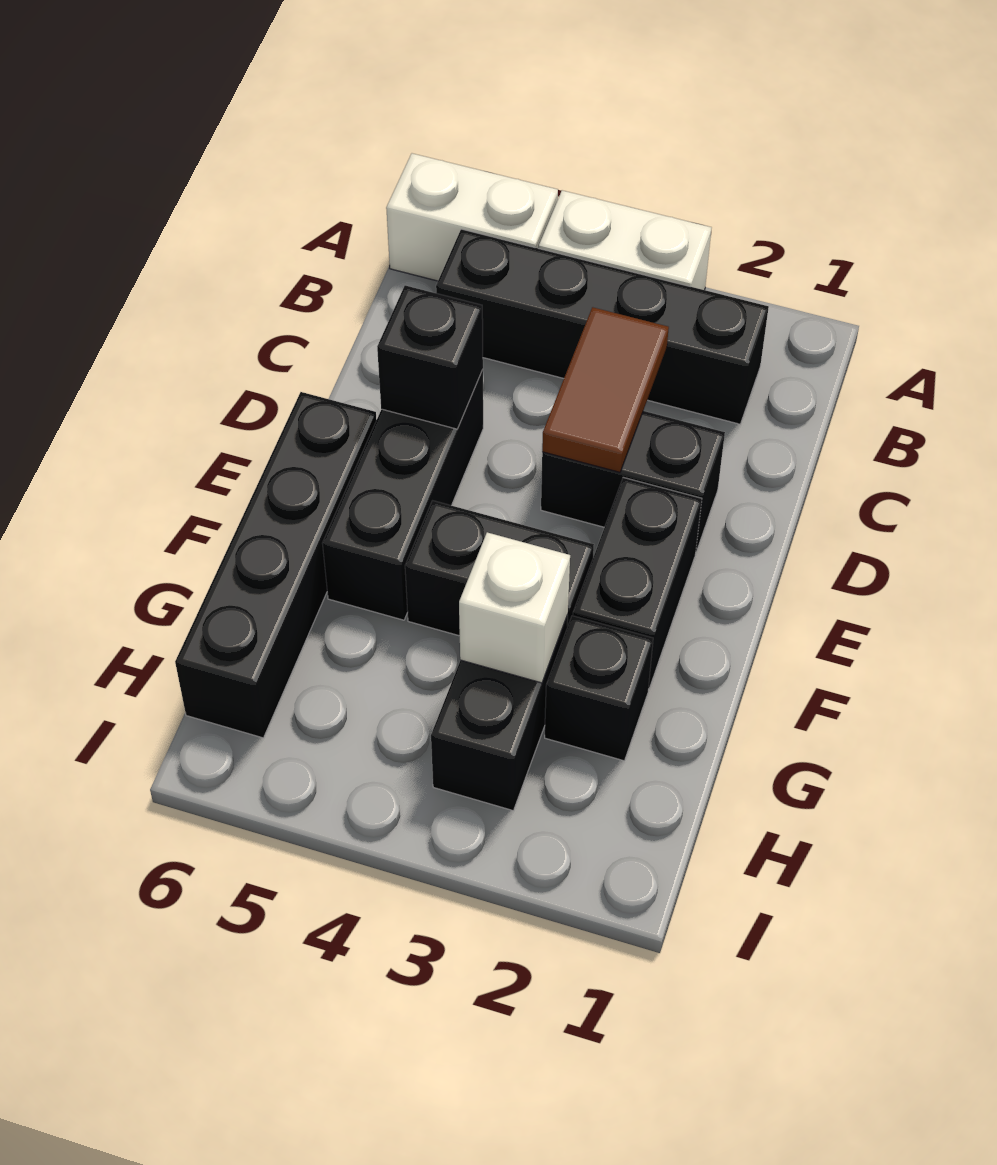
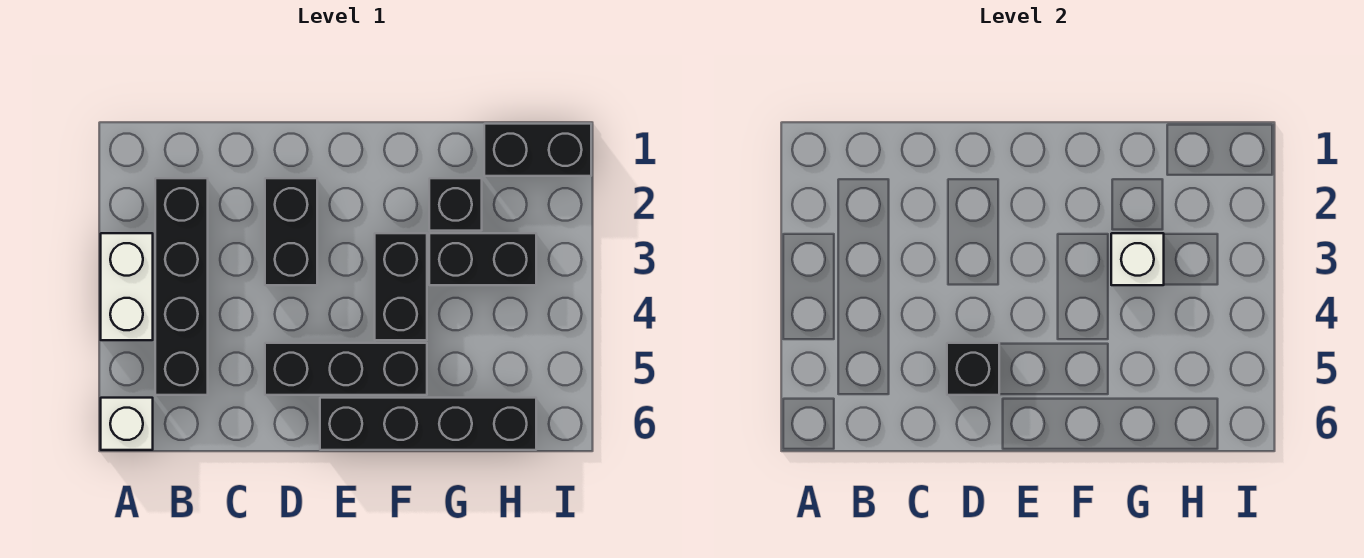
white 1x2 brick [386,153,558,281] -> white 1x1 brick [101,398,153,450]
brown 1x2 tile [542,307,669,472] -> none
black 1x2 brick [573,477,702,688] -> black 1x2 brick moved to [484,124,591,176]

